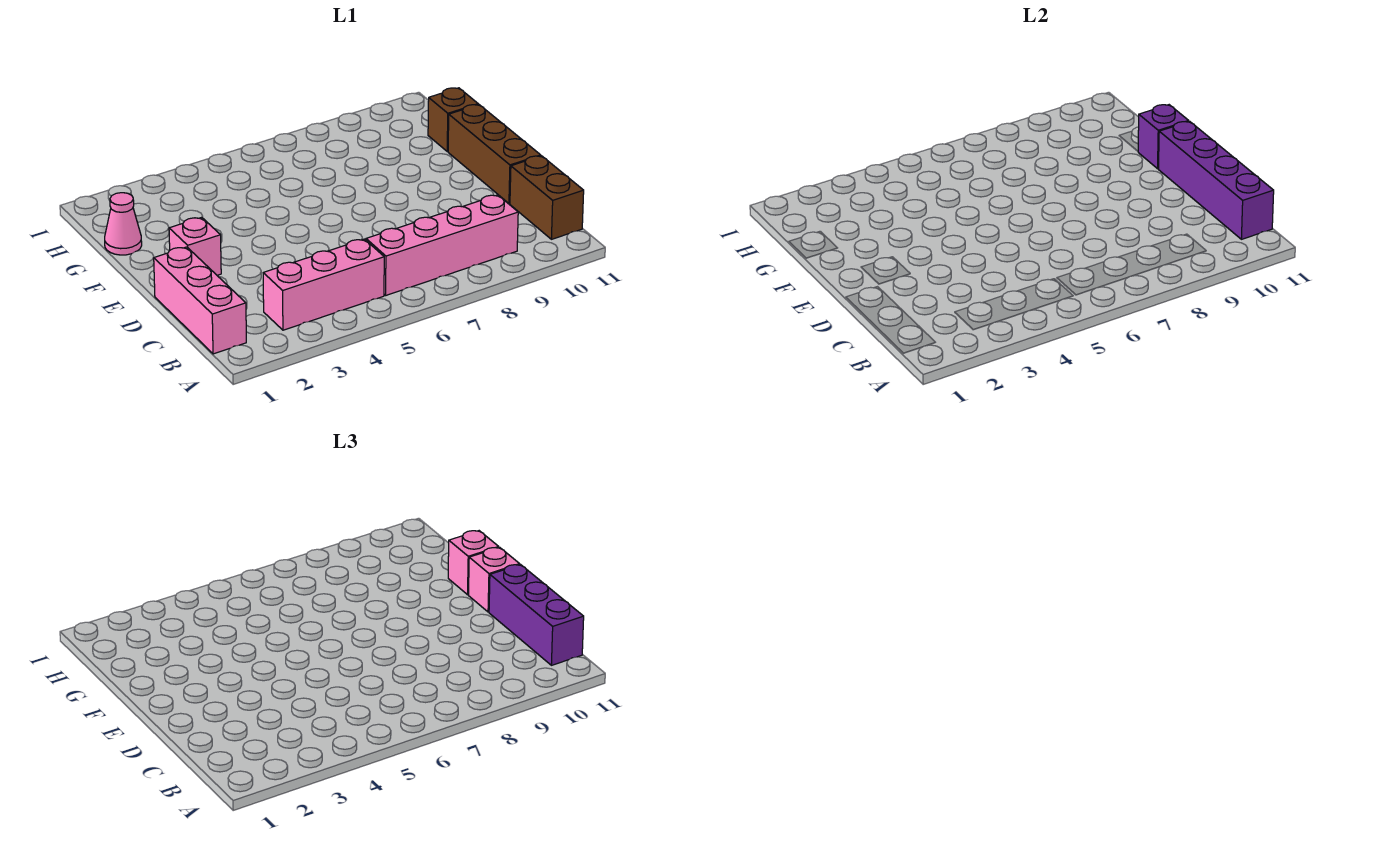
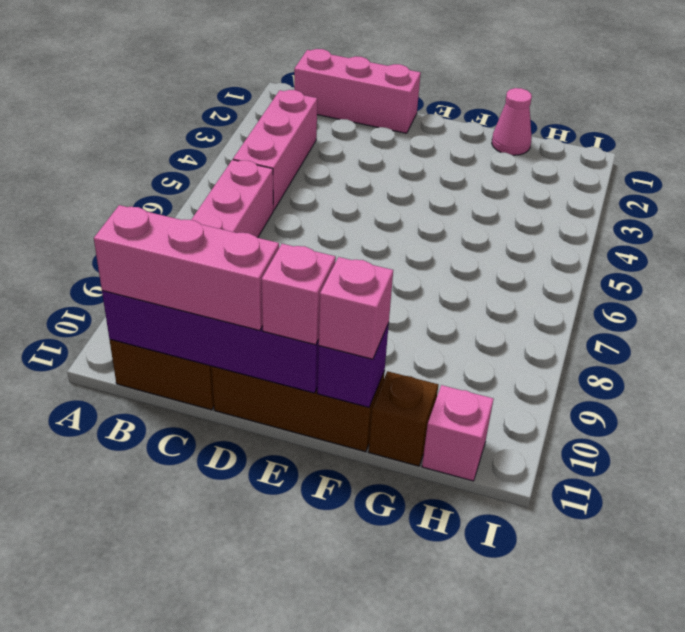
purple 1x3 brick [489,565,584,665] -> pink 1x3 brick [94,205,279,331]
pink 1x1 brick [169,217,221,275] -> pink 1x1 brick moved to [422,385,493,481]

